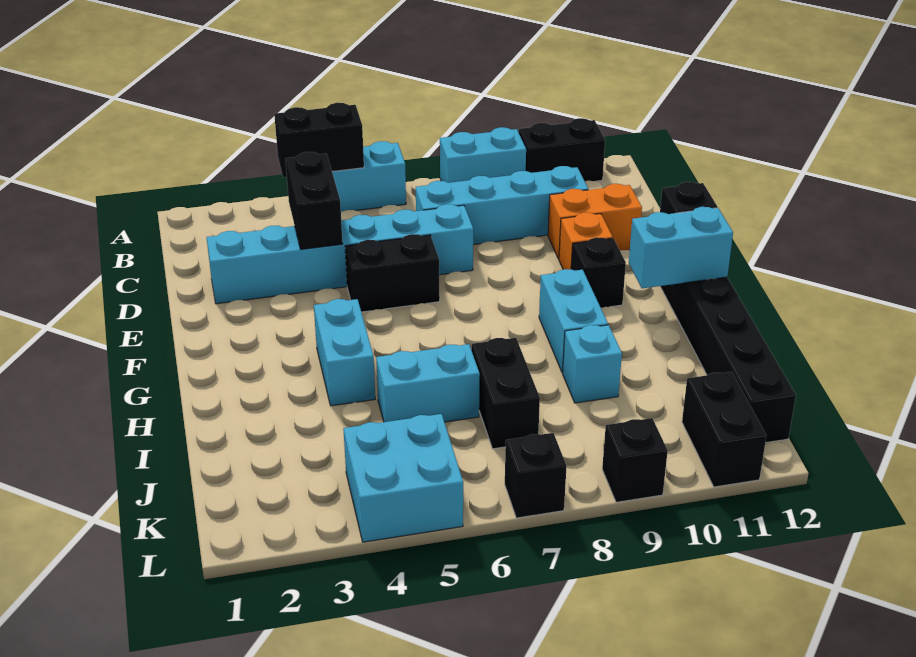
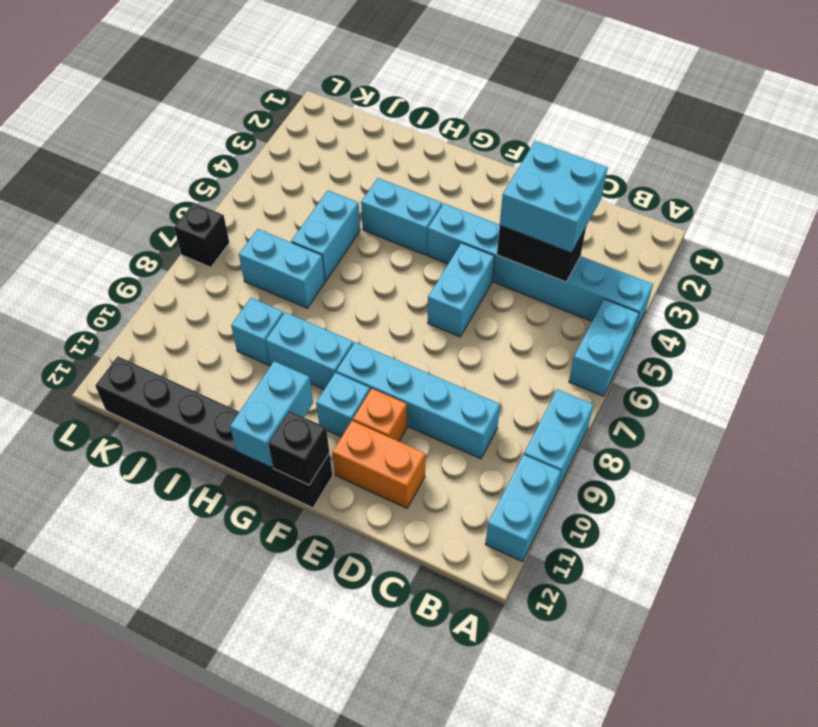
black 1x2 brick [274,103,364,177] -> none
black 1x2 brick [519,118,605,181] -> cyan 1x2 brick [485,455,561,562]
cyan 1x4 brick [416,166,588,245] -> cyan 1x4 brick turned to [336,342,500,459]
cyan 1x6 brick [207,204,473,304] -> cyan 1x6 brick turned to [427,204,653,336]
orange 1x2 brick [548,184,642,259] -> orange 1x2 brick turned to [332,421,425,508]
black 1x2 brick [345,234,440,312] -> cyan 1x2 brick [428,243,494,337]
black 1x1 brick [571,237,626,308] -> cyan 1x1 brick [316,373,370,437]
black 1x2 brick [471,338,540,449] -> cyan 1x2 brick [239,229,325,308]
cyan 2x2 brick [343,414,463,542] -> cyan 2x2 brick moved to [500,141,608,253]
black 1x2 brick [682,372,766,487] -> none
black 1x1 brick [602,418,668,502] -> none

